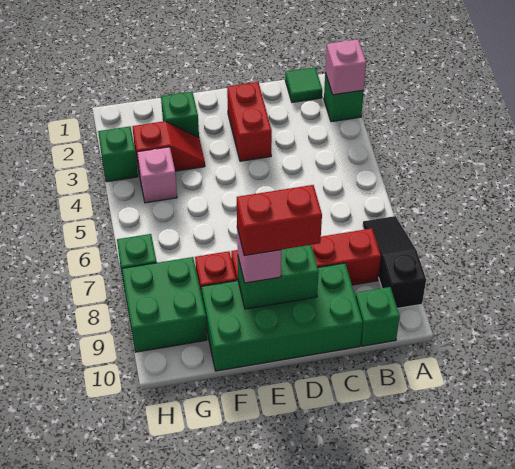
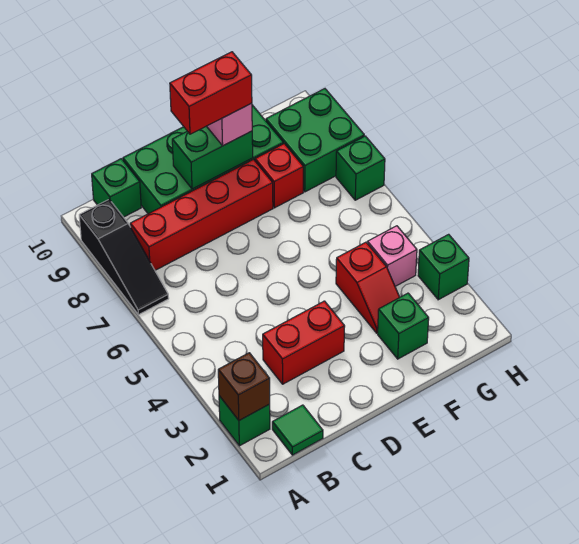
pink 1x1 brick [325,39,366,95] -> brown 1x1 brick [218,353,270,420]
red 1x2 brick [227,82,272,161] -> red 1x2 brick turned to [263,301,345,384]
red 1x2 slope [132,121,205,171] -> red 1x2 slope turned to [336,242,400,333]

